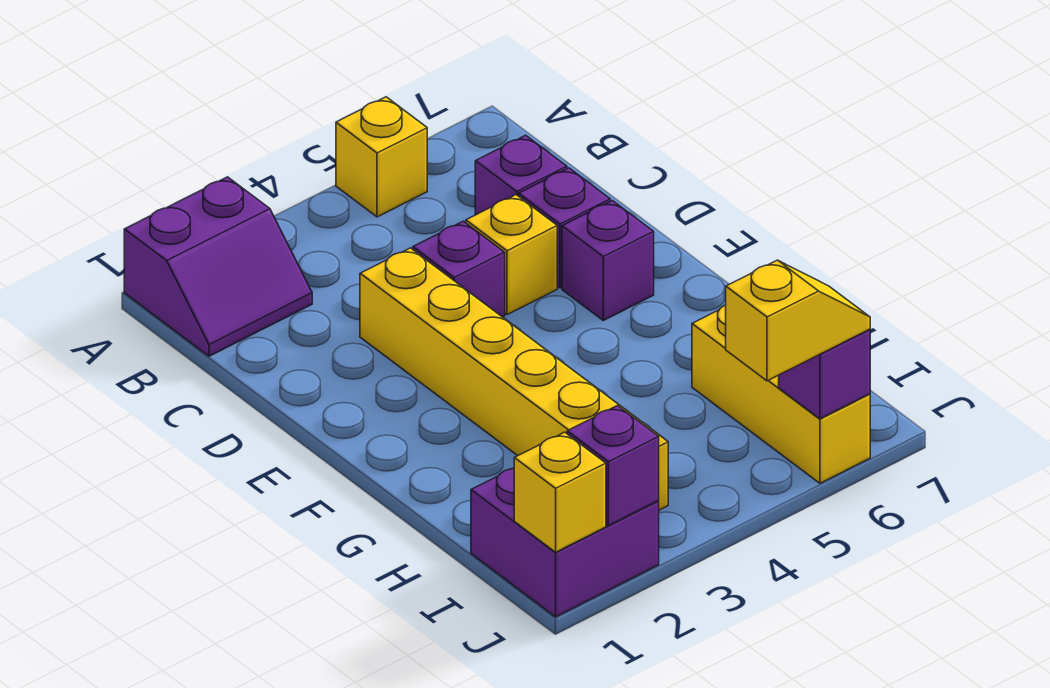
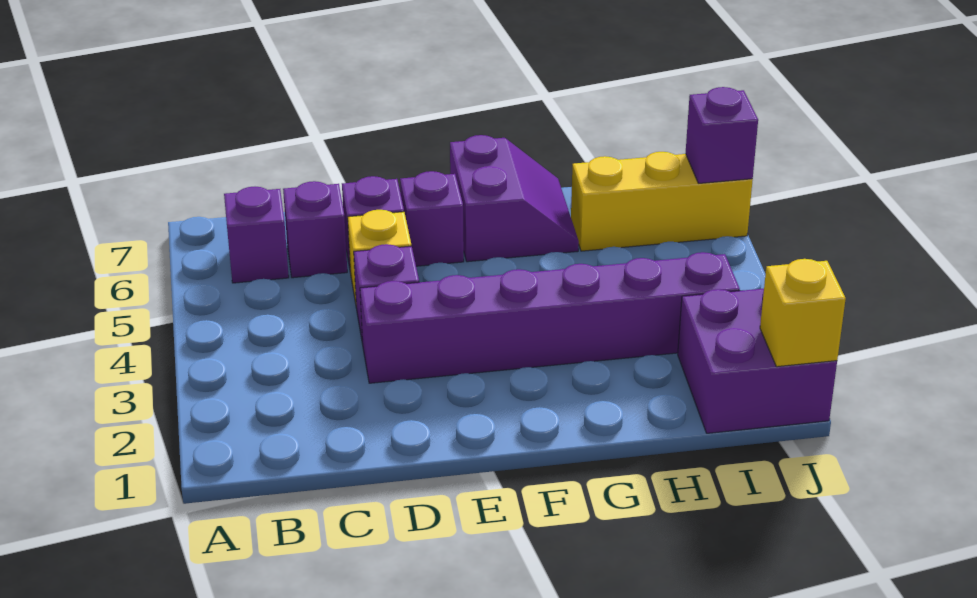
purple 2x2 slope [124,177,312,356] -> purple 2x2 slope moved to [450,135,579,262]
yellow 1x1 brick [336,97,427,217] -> none
yellow 1x6 brick [360,248,668,510] -> purple 1x6 brick [360,252,740,383]
purple 1x1 brick [567,406,659,526] -> purple 1x1 brick moved to [224,187,289,283]
yellow 1x2 slope [726,260,870,381] -> none

